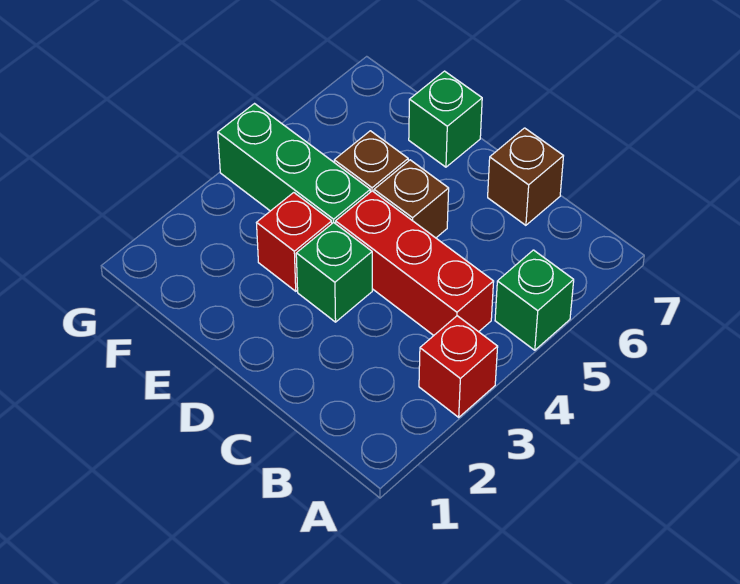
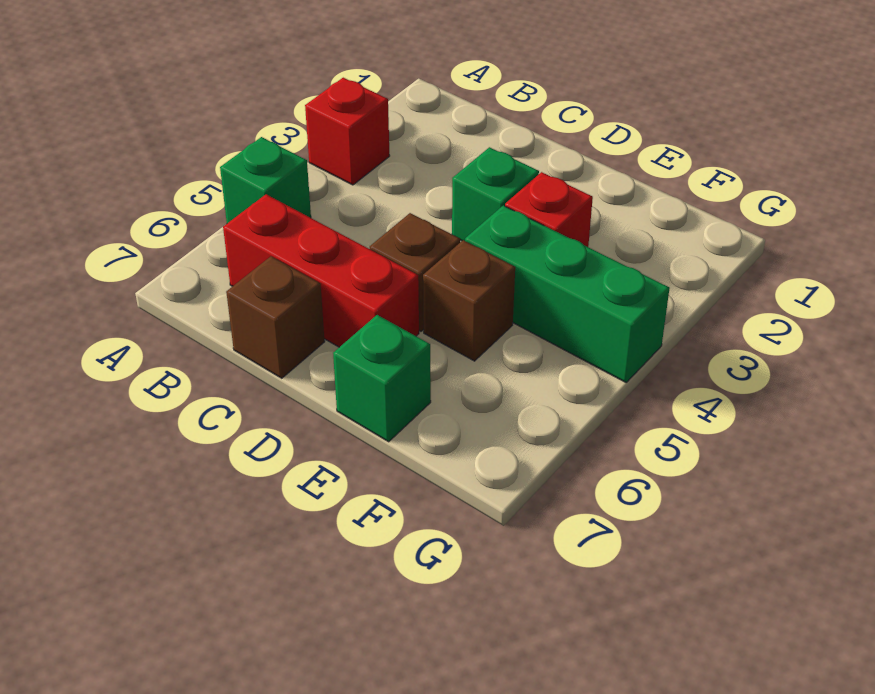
red 1x3 brick [336,191,494,335] -> red 1x3 brick moved to [223,194,419,347]

